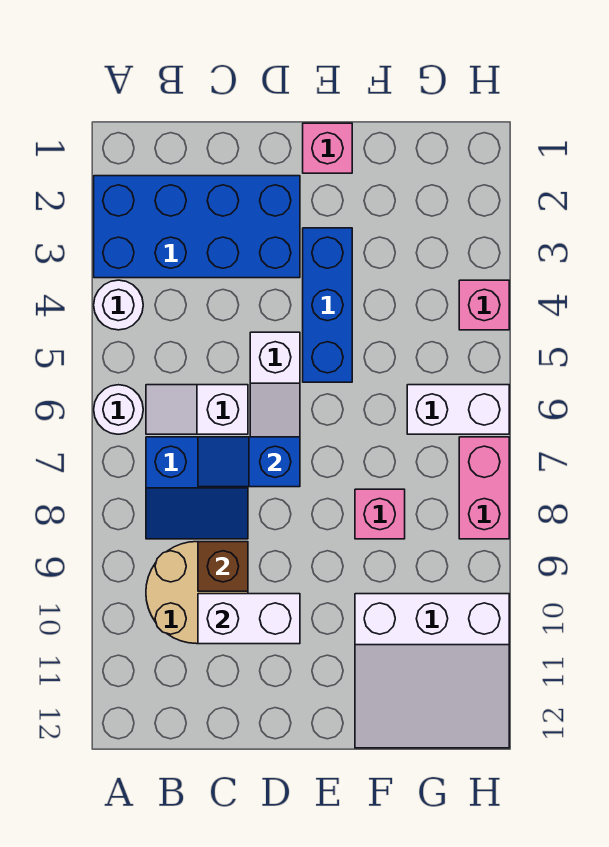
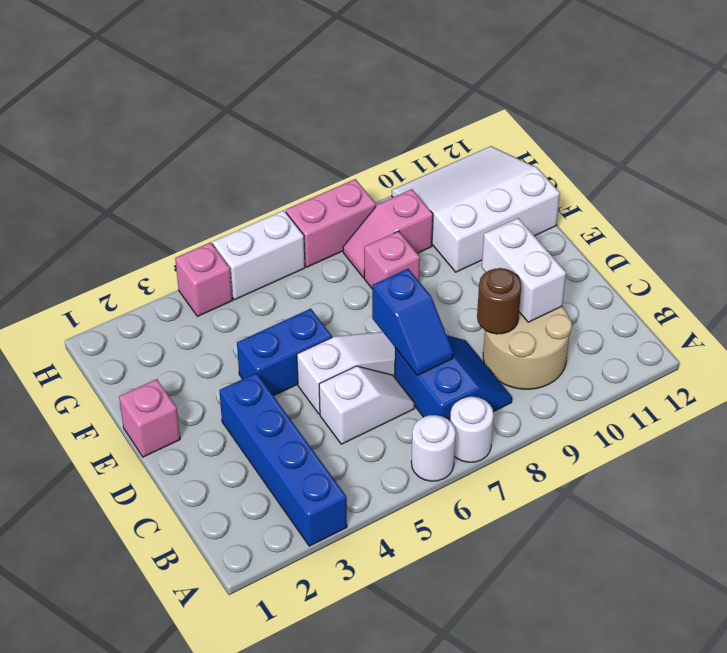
blue 2x4 brick [94,176,300,278] -> blue 1x4 brick [219,373,347,546]
white 1x1 round brick [94,280,143,330] -> white 1x1 round brick moved to [450,397,494,462]
white 1x2 slope [146,385,248,434] -> white 1x2 slope turned to [319,366,415,444]
brown 1x1 brick [198,542,248,591] -> brown 1x1 round brick [477,268,521,334]
blue 1x3 brick [303,228,352,382] -> blue 1x2 brick [237,309,332,396]
white 3x3 slope [355,594,509,748] -> white 3x3 slope turned to [392,146,560,272]
white 1x2 brick [407,385,509,434] -> white 1x2 brick turned to [213,210,305,300]
none -> pink 1x2 slope [343,189,433,278]

